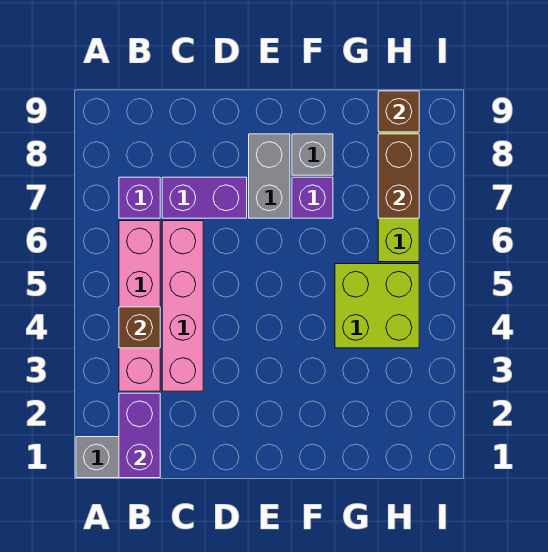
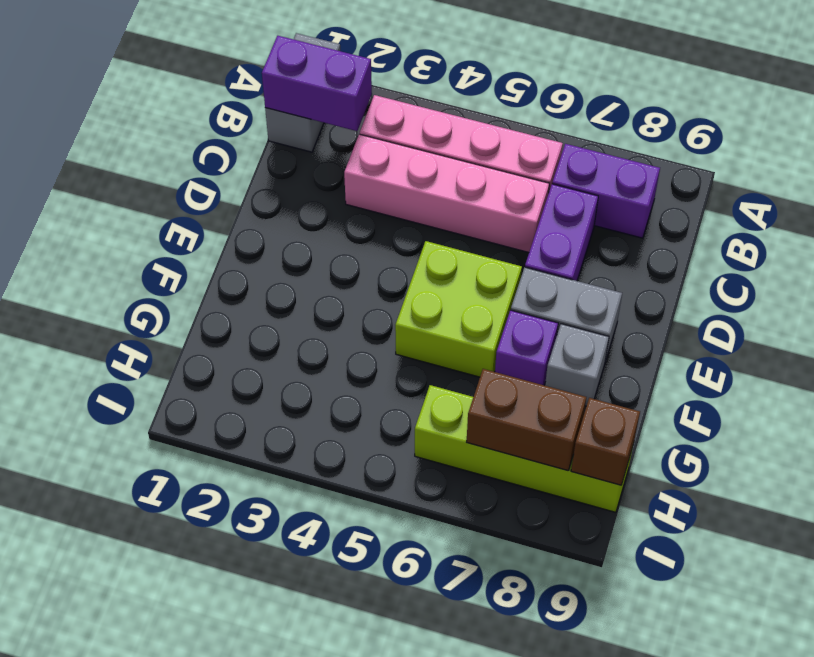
brown 1x1 brick [119,307,160,348] -> none
purple 1x1 brick [119,177,160,218] -> purple 1x2 brick [552,144,660,238]
lime 2x2 brick [335,264,419,348] -> lime 2x2 brick moved to [395,241,522,377]

